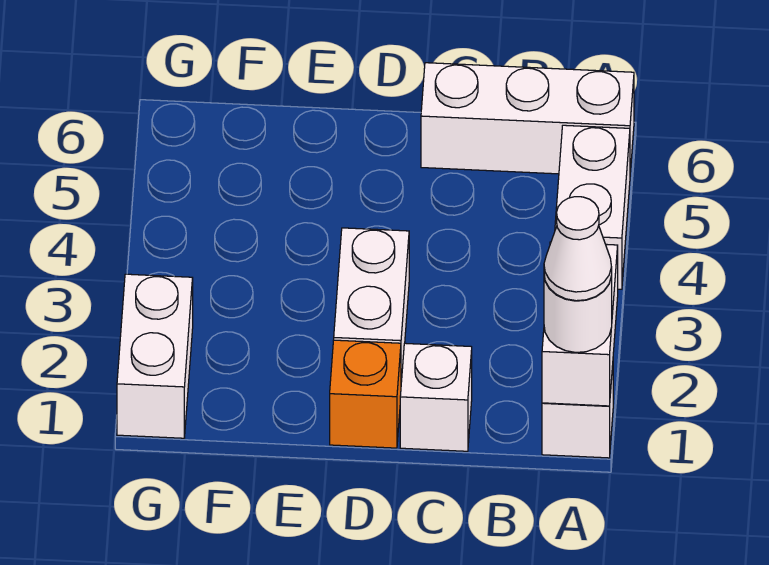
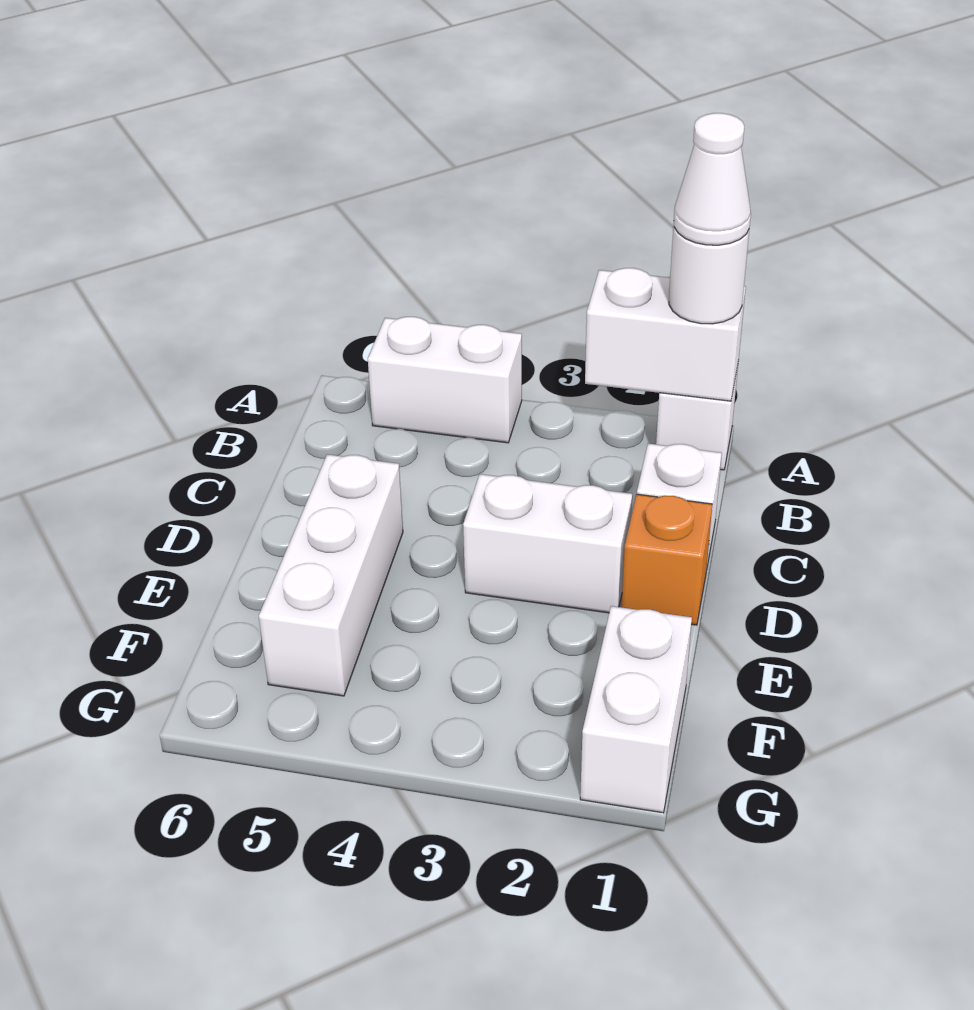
white 1x3 brick [421,63,634,174] -> white 1x3 brick moved to [259,454,403,696]
white 1x2 brick [117,274,193,438] -> white 1x2 brick turned to [580,606,692,813]

